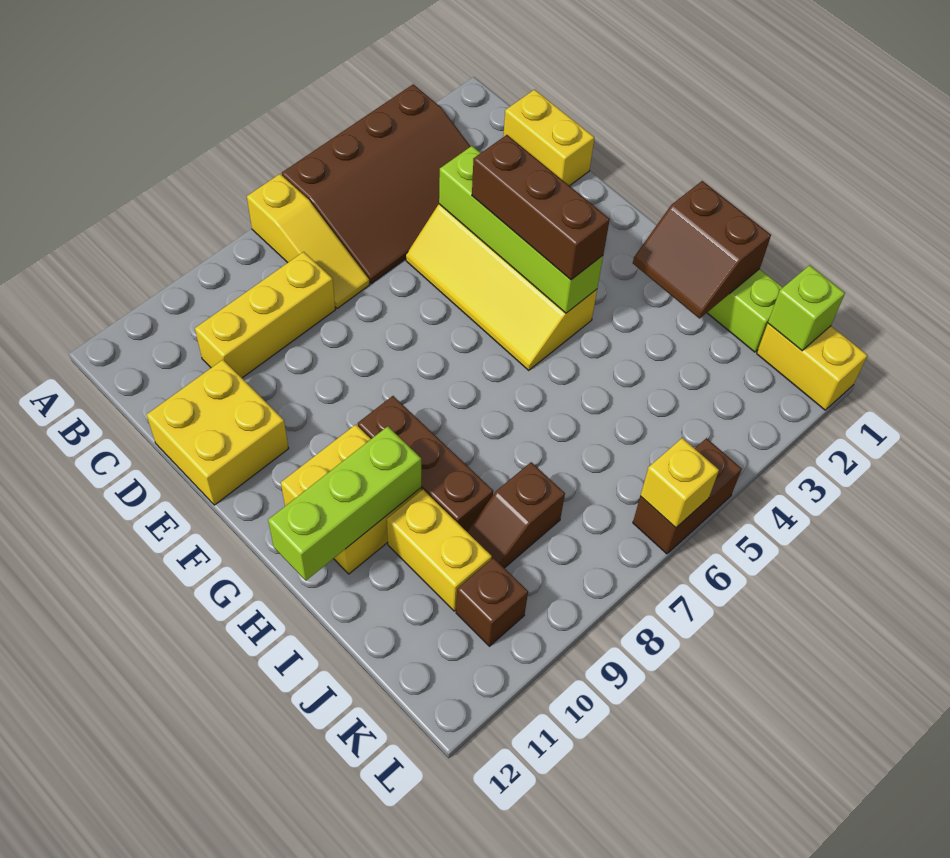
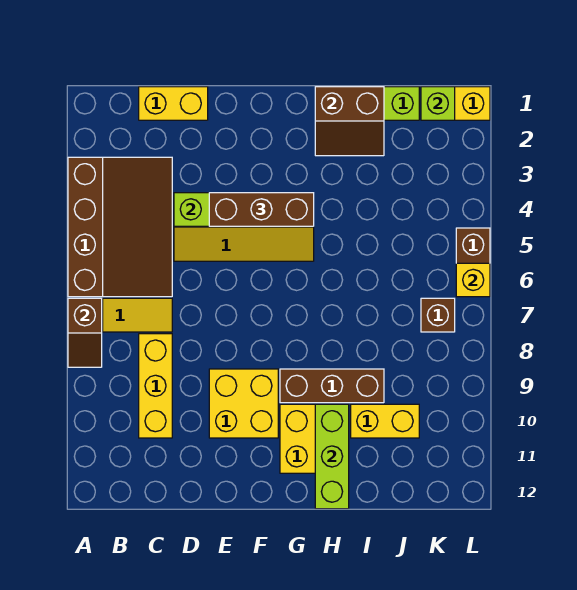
yellow 2x2 brick [147,360,289,505] -> yellow 2x2 brick moved to [209,369,278,438]
brown 1x2 slope [467,462,565,568] -> brown 1x2 slope moved to [68,298,102,367]
brown 1x1 brick [456,558,528,646] -> brown 1x1 brick moved to [421,298,455,332]

